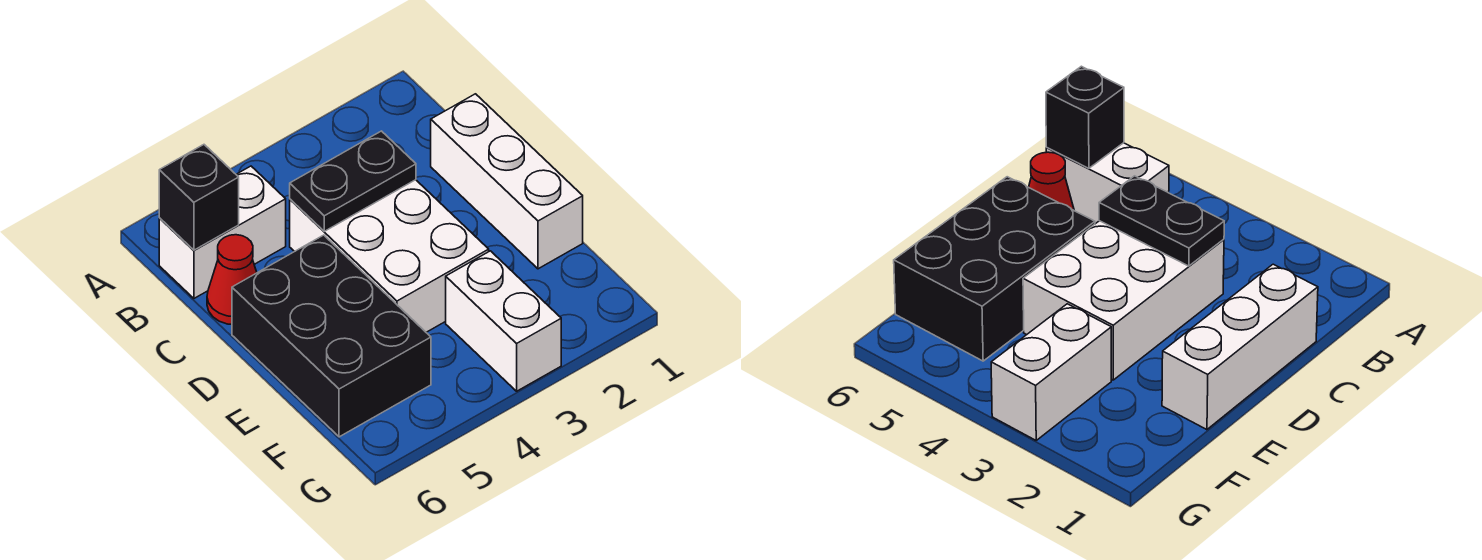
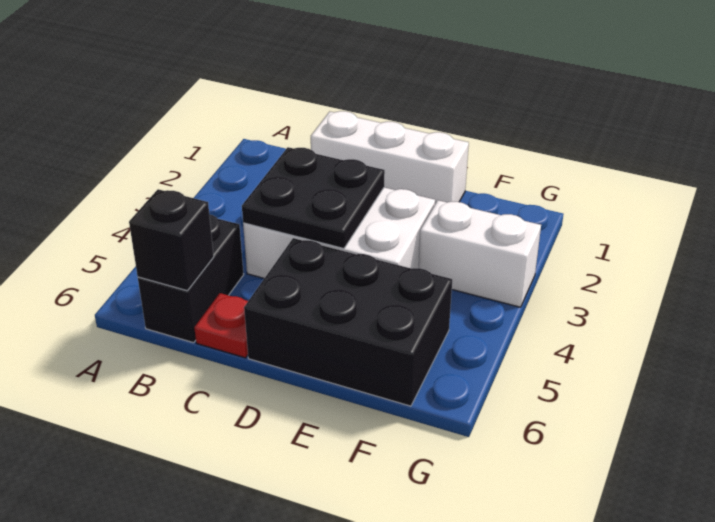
white 1x2 brick [159,166,286,298] -> black 1x2 brick [138,214,244,343]
black 1x2 plate [290,131,416,231] -> black 2x2 plate [242,147,385,249]
red 1x1 cone [207,235,257,325] -> red 1x1 plate [194,293,248,358]

